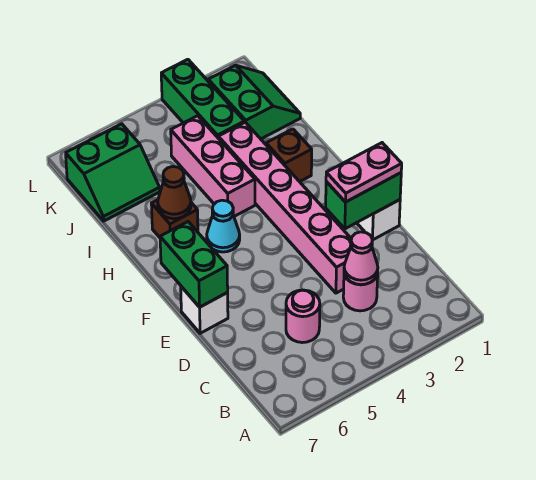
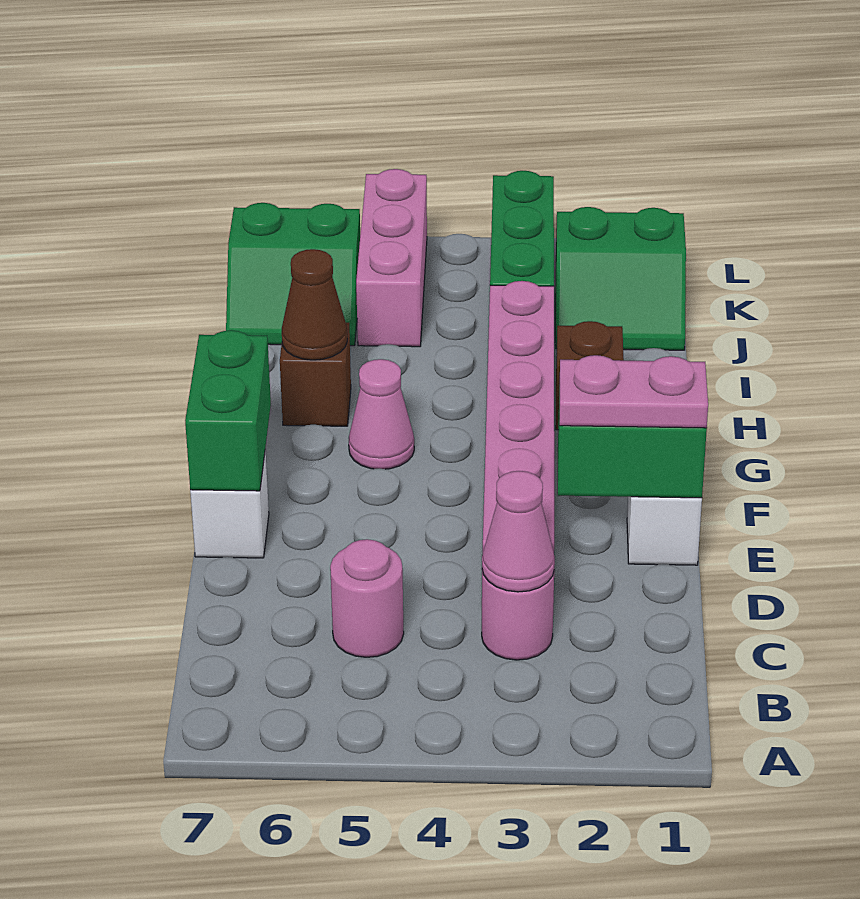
cyan 1x1 cone [207,200,240,252] -> pink 1x1 cone [349,359,414,469]
pink 1x3 brick [171,116,255,216] -> pink 1x3 brick moved to [356,169,427,347]
green 2x2 slope [208,65,300,139] -> green 2x2 slope turned to [555,207,686,350]

